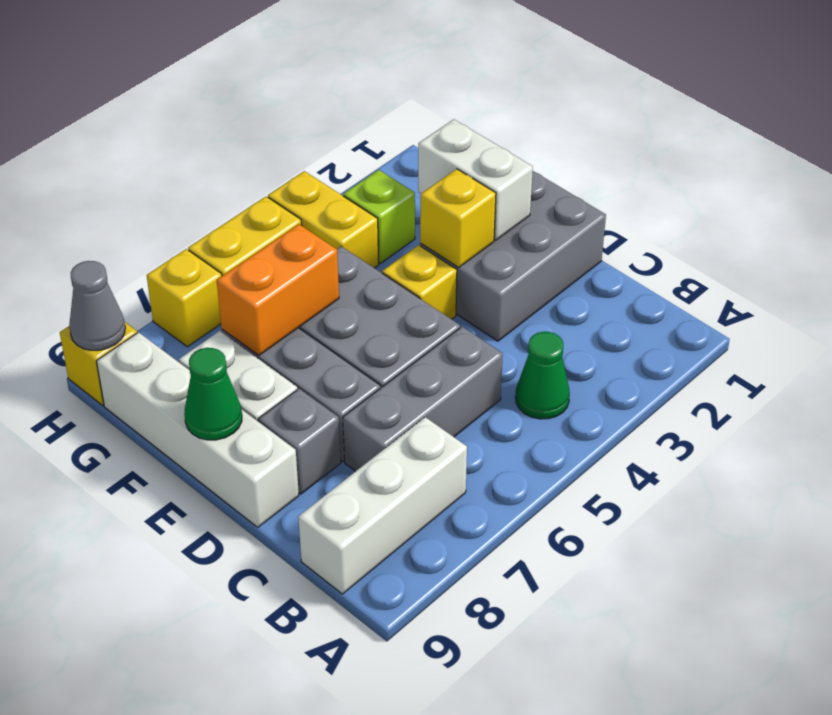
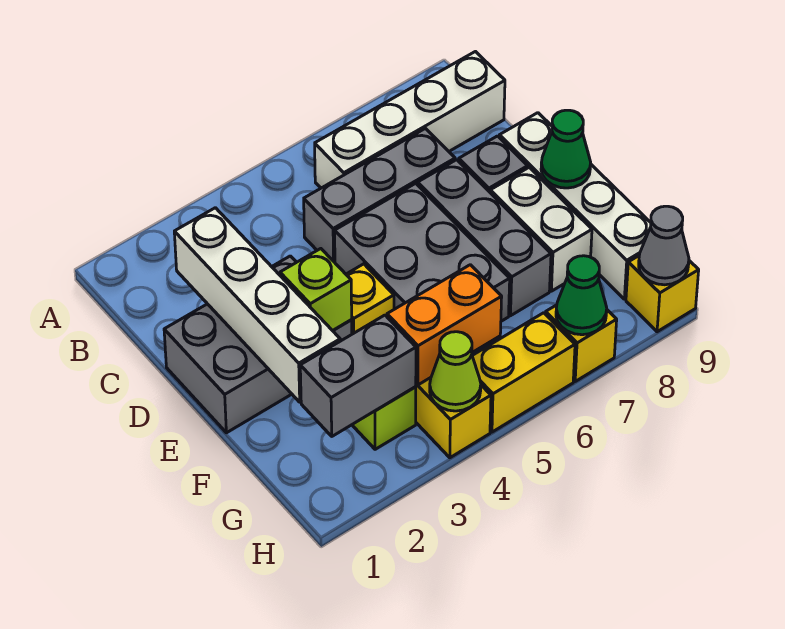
green 1x1 cone [516,332,570,419] -> green 1x1 cone moved to [556,256,607,335]
white 1x3 brick [298,417,467,594] -> white 1x4 brick [315,52,505,188]
white 1x2 brick [418,119,533,240] -> white 1x4 brick [174,208,340,402]
yellow 1x1 brick [420,169,496,267] -> lime 1x1 brick [280,249,352,331]
orange 1x2 brick [217,224,339,356] -> orange 1x2 brick moved to [387,265,502,385]
none -> grey 1x2 brick [300,315,416,436]
none -> lime 1x1 cone [430,332,481,411]

